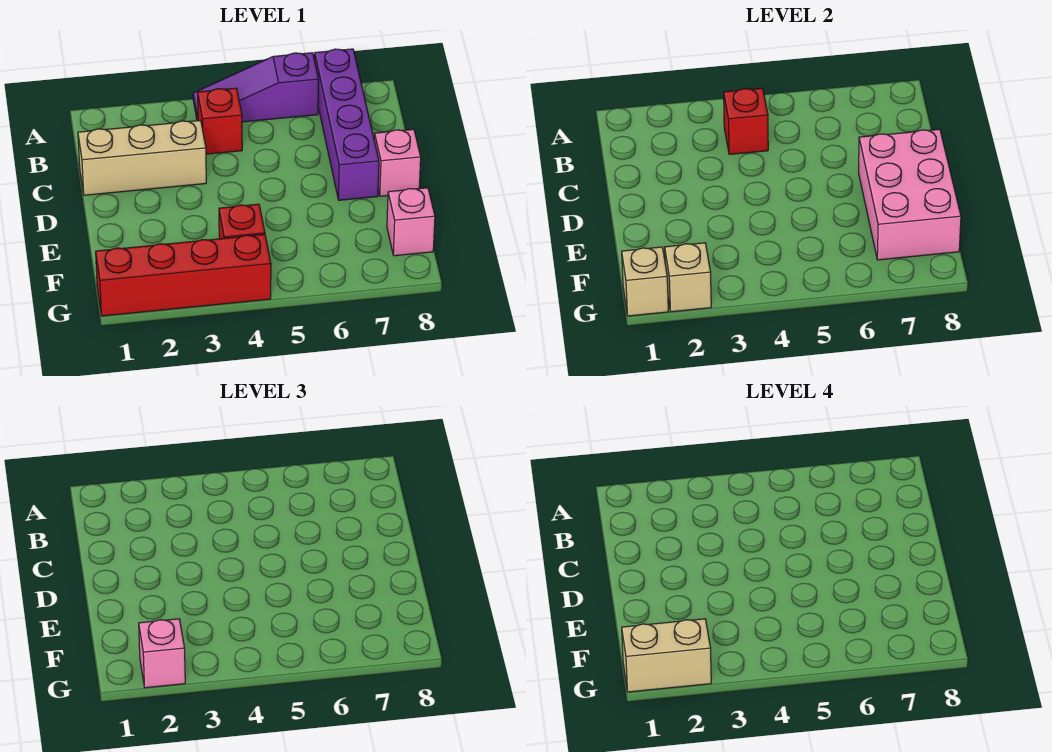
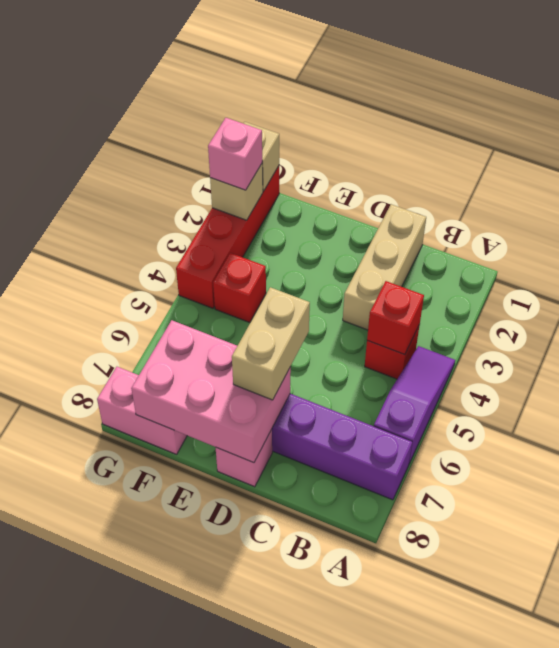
pink 1x1 brick [387,188,435,256] -> pink 1x2 brick [97,367,187,454]
tan 1x2 brick [622,619,711,692] -> tan 1x2 brick moved to [232,287,310,400]

